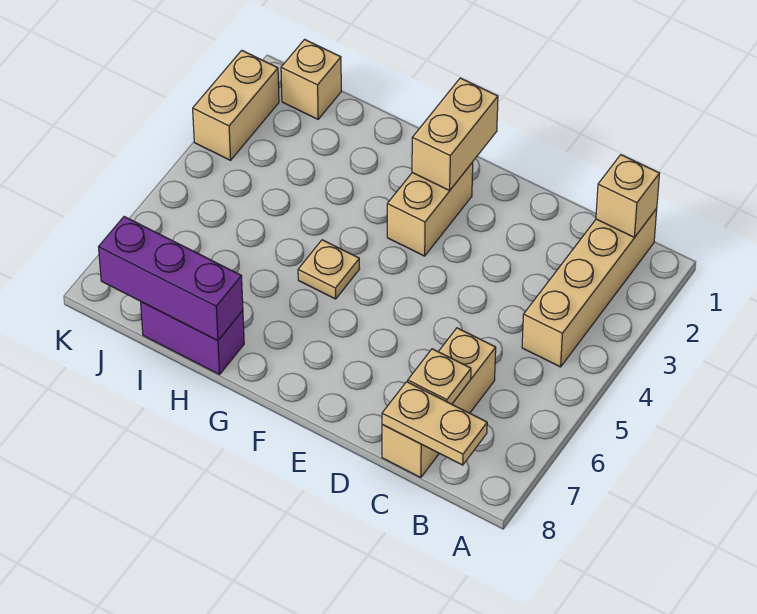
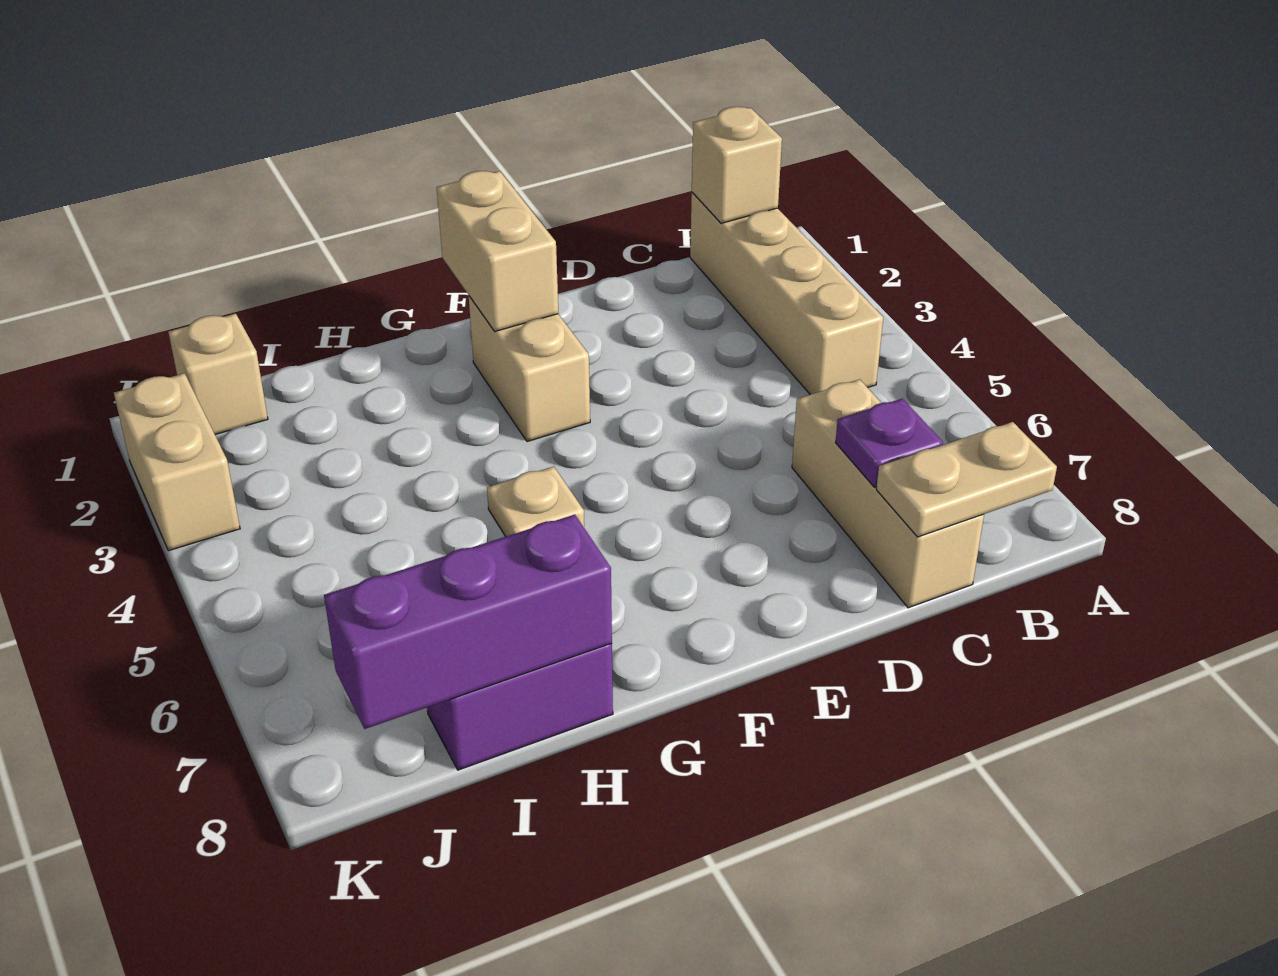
tan 1x1 plate [408,349,471,404] -> purple 1x1 plate [835,398,943,487]

